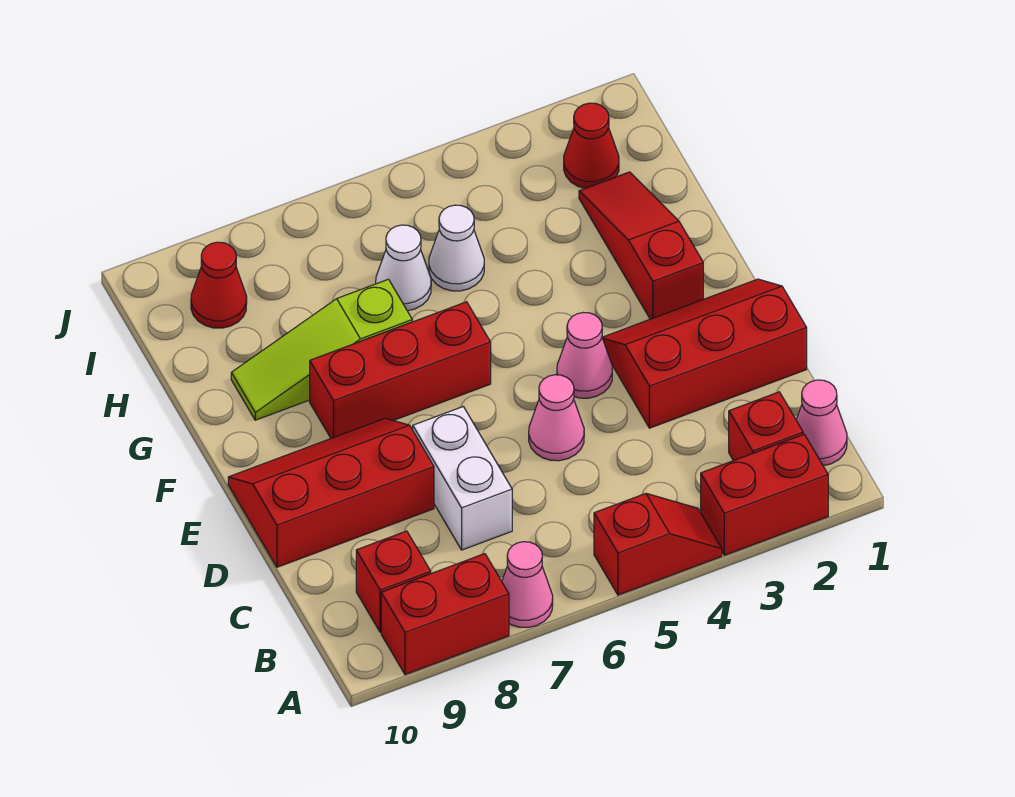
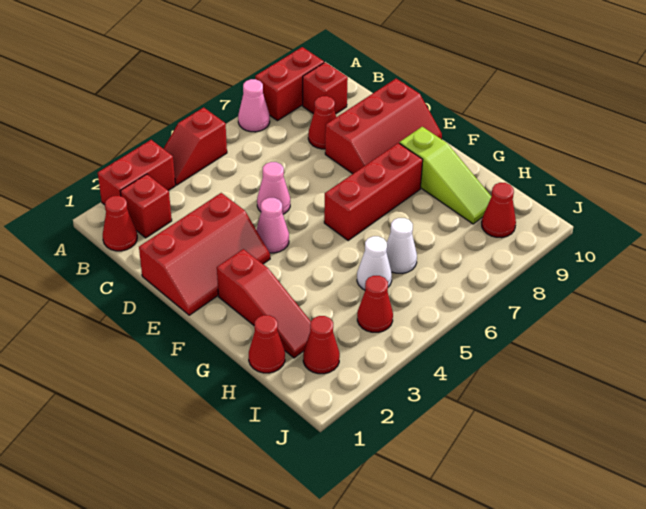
pink 1x1 cone [796,380,847,466] -> red 1x1 cone [103,196,137,251]
white 1x2 brick [413,407,512,550] -> none
none -> red 1x1 cone [308,96,336,149]
lime 1x3 slope [231,279,412,420] -> lime 1x3 slope turned to [399,127,491,224]
none -> red 1x1 cone [249,315,285,373]
none -> red 1x1 cone [357,276,393,332]

